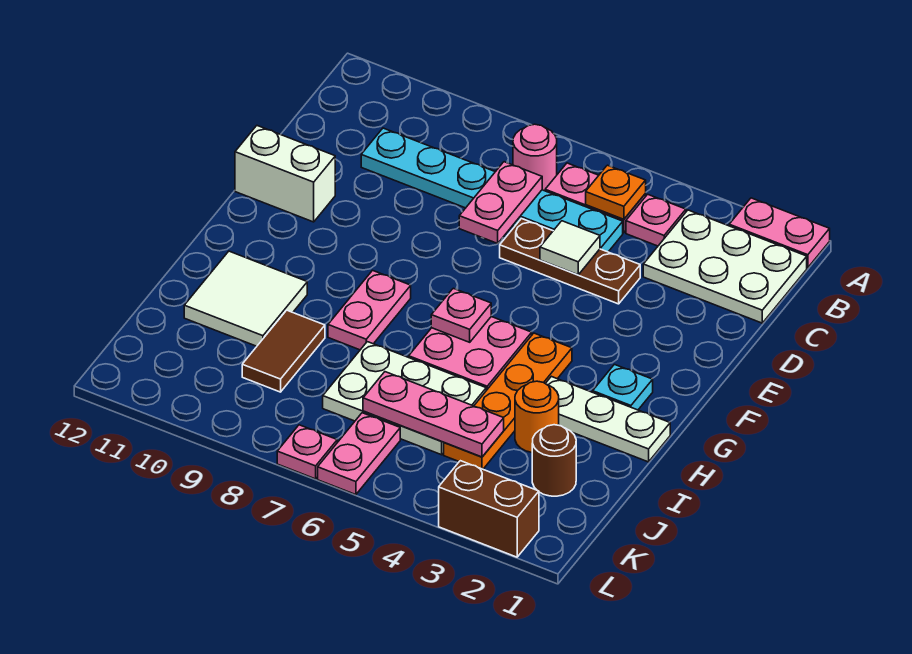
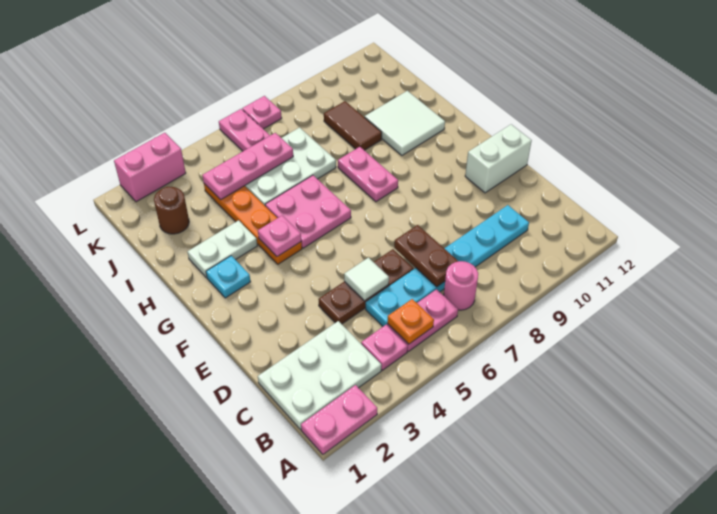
pink 1x2 plate [459,162,542,244] -> brown 1x2 plate [394,225,459,287]
pink 1x1 plate [431,288,491,342] -> pink 1x1 plate moved to [258,216,301,257]
white 1x3 plate [545,376,670,462] -> white 1x2 plate [187,220,257,278]
orange 1x1 round brick [515,381,559,452] -> none
brown 1x2 brick [439,461,539,557] -> pink 1x2 brick [114,133,186,202]

